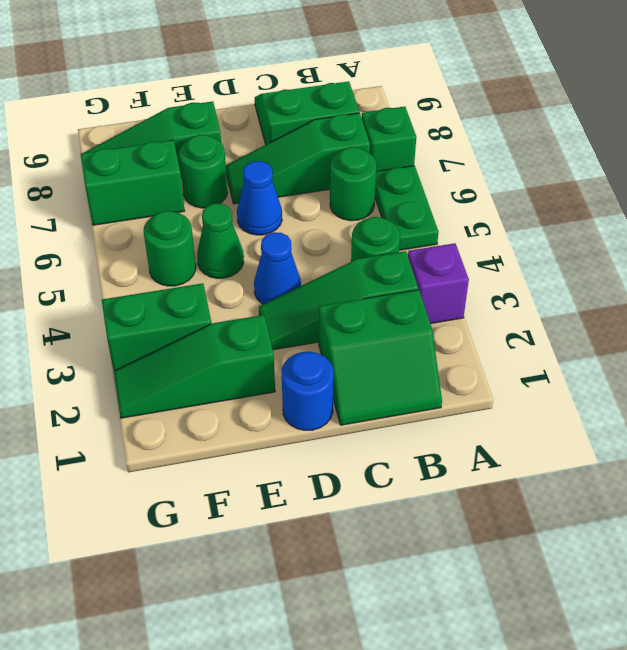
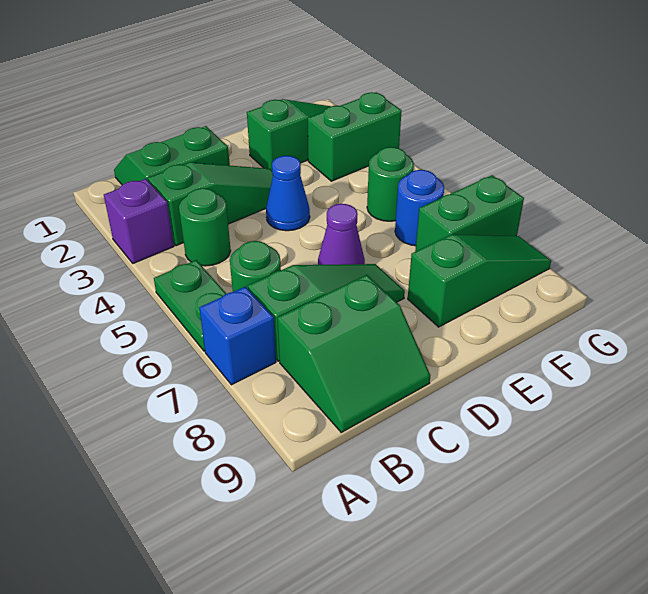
green 1x1 brick [362,107,416,171] -> blue 1x1 brick [199,287,276,385]
blue 1x1 round brick [282,352,334,430] -> blue 1x1 round brick moved to [395,170,444,246]
blue 1x1 cone [237,161,282,235] -> purple 1x1 cone [318,204,365,265]
green 1x1 cone [197,204,244,278] -> none
green 1x1 round brick [179,135,228,208] -> none

